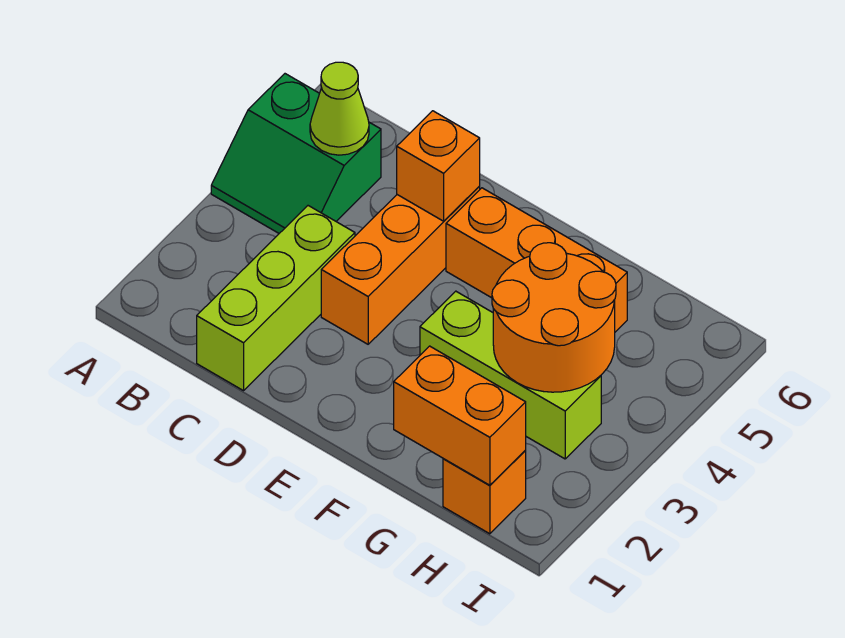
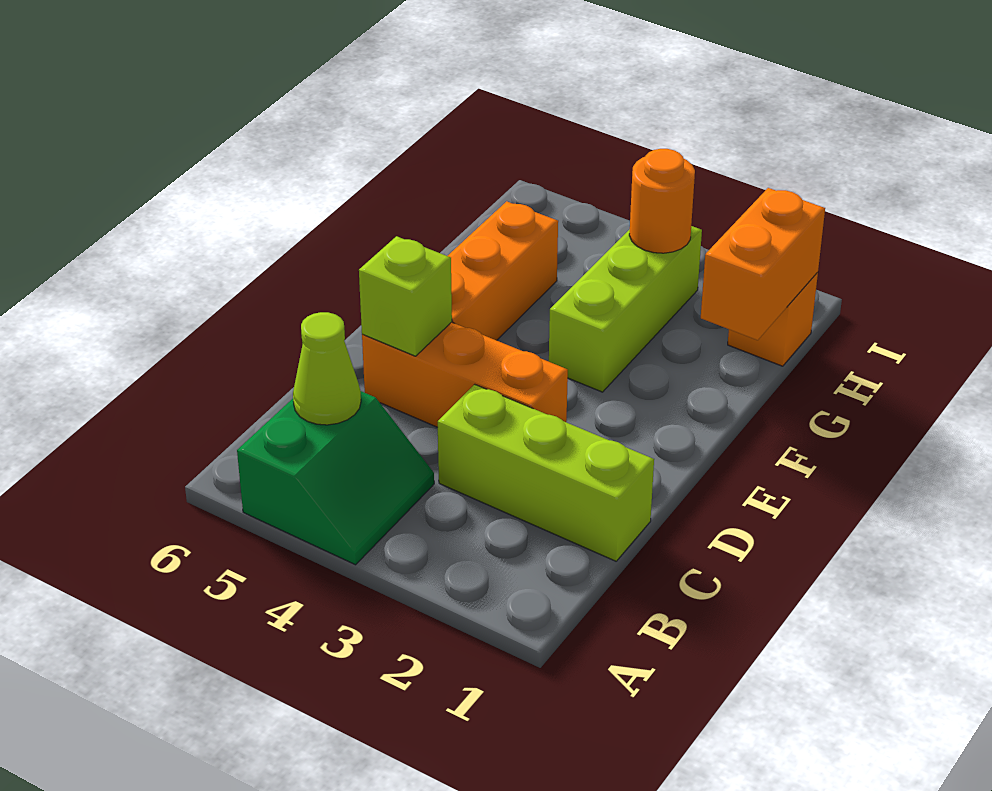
orange 1x1 brick [397,111,480,221] -> lime 1x1 brick [359,236,452,356]
orange 2x2 round brick [492,243,616,392] -> orange 1x1 round brick [629,149,695,253]

